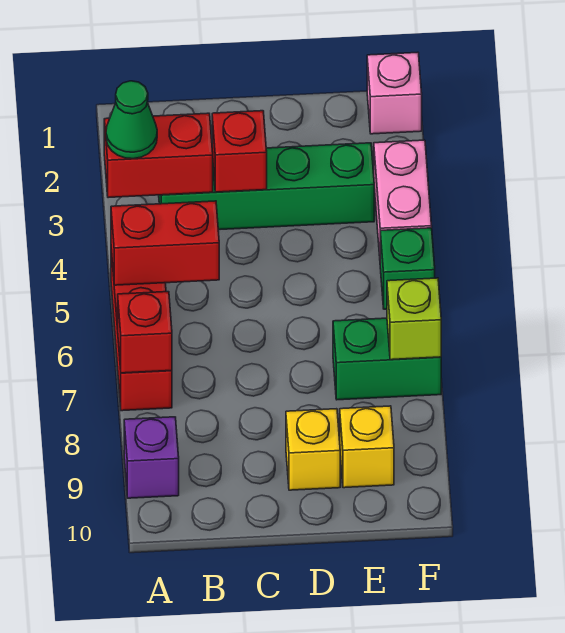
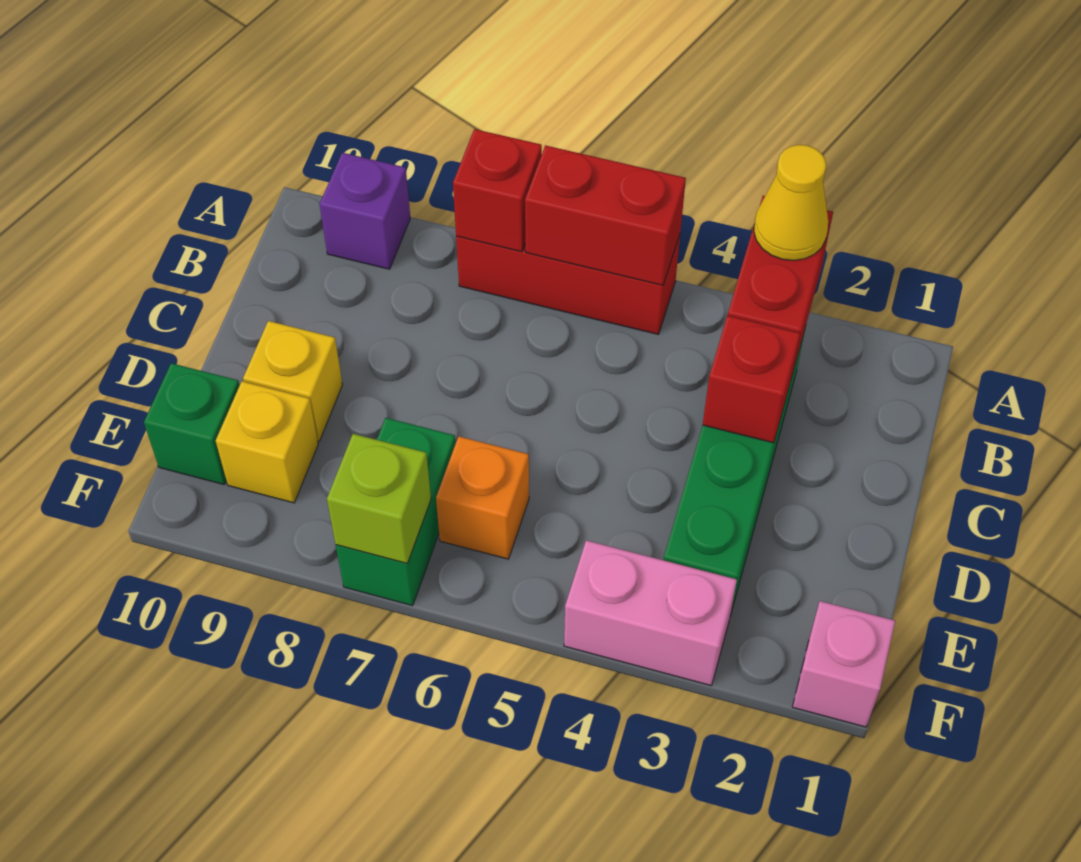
green 1x1 cone [106,81,157,159] -> yellow 1x1 cone [754,145,828,261]
red 1x2 brick [111,201,219,285] -> red 1x2 brick turned to [525,145,686,285]
none -> orange 1x1 brick [436,436,529,559]
green 1x1 brick [380,228,435,309] -> green 1x1 brick moved to [144,363,240,484]

